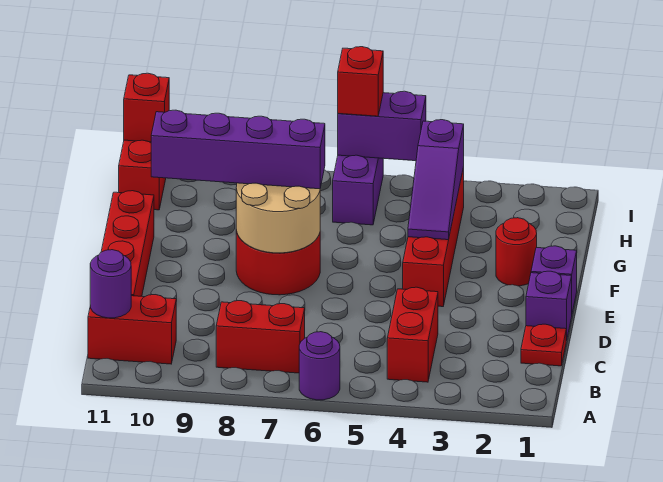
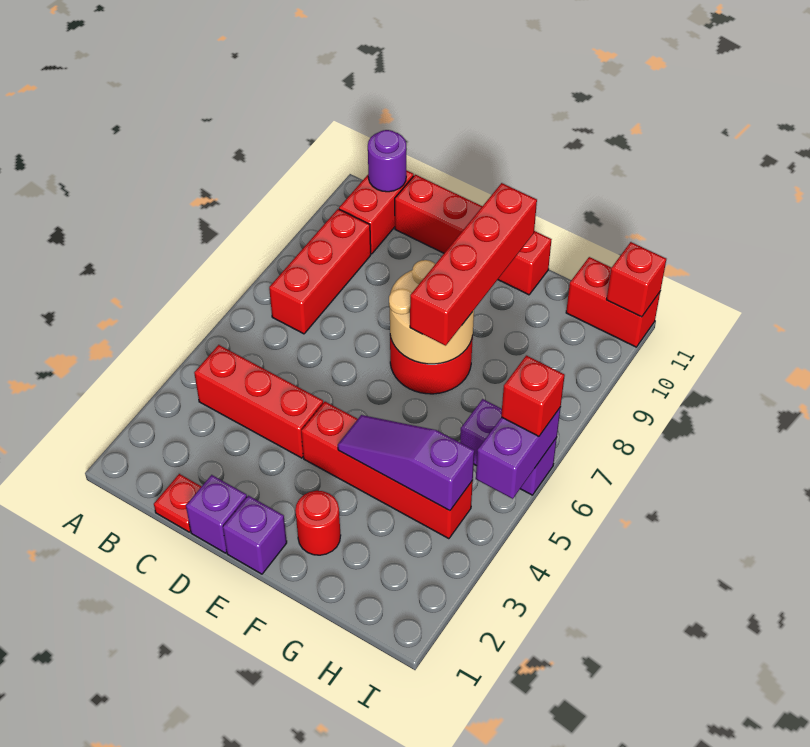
purple 1x1 round brick [299,332,340,400] -> none
red 1x2 brick [387,287,438,382] -> red 1x3 brick [194,345,323,458]
red 1x2 brick [216,301,305,373] -> red 1x3 brick [269,209,371,334]
purple 1x4 brick [151,110,325,189] -> red 1x4 brick [410,183,537,346]

